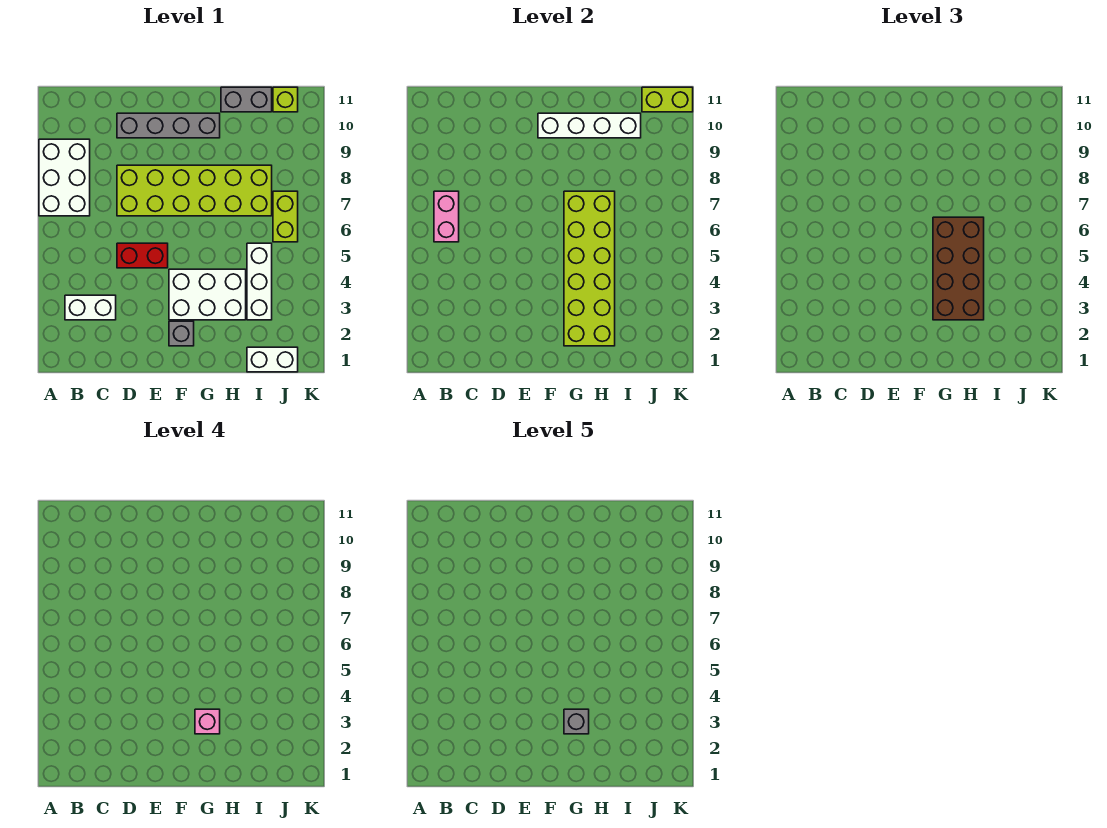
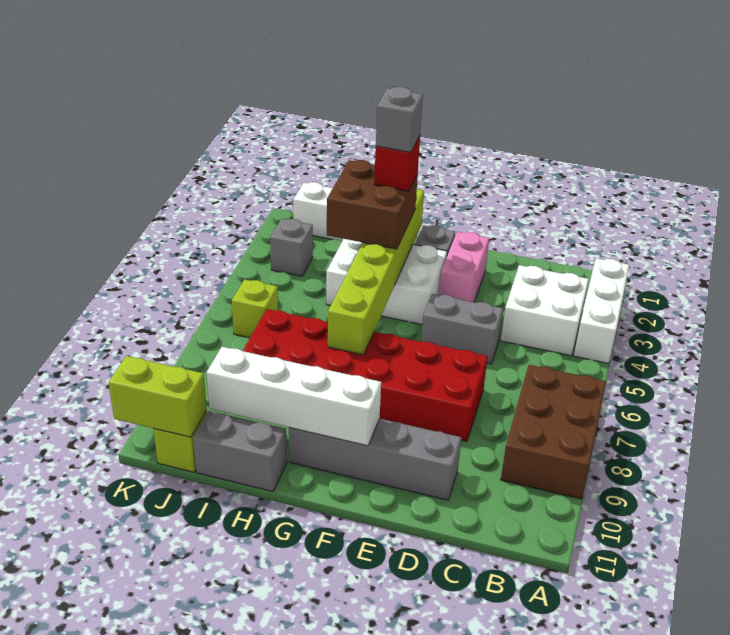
white 2x3 brick [39,139,90,216] -> brown 2x3 brick [501,365,606,499]
white 1x2 brick [65,295,116,320] -> white 2x2 brick [501,265,589,356]
pink 1x2 brick [434,191,459,242] -> pink 1x2 brick moved to [439,232,489,302]
red 1x2 brick [117,243,168,268] -> grey 1x2 brick [421,294,503,364]
lime 2x6 brick [117,165,272,216] -> red 2x6 brick [243,309,488,442]
lime 2x6 brick [564,191,615,346] -> lime 1x6 brick [328,189,424,355]
brown 2x4 brick [933,217,984,320] -> brown 2x2 brick [327,160,418,249]
pink 1x1 brick [195,709,220,734] -> red 1x1 brick [374,136,420,191]
white 1x3 brick [247,243,272,320] -> white 1x3 brick moved to [574,258,629,364]
none -> grey 1x1 brick [270,219,313,276]
lime 1x2 brick [273,191,298,242] -> lime 1x1 brick [232,279,278,338]

